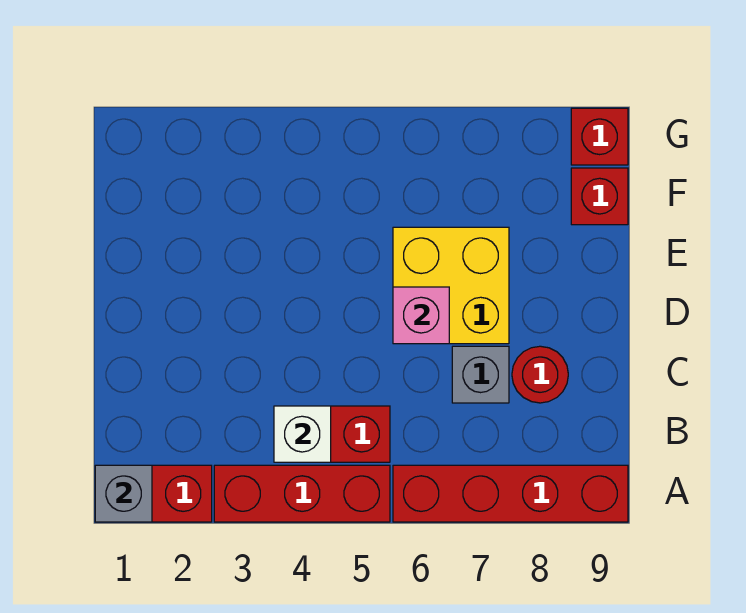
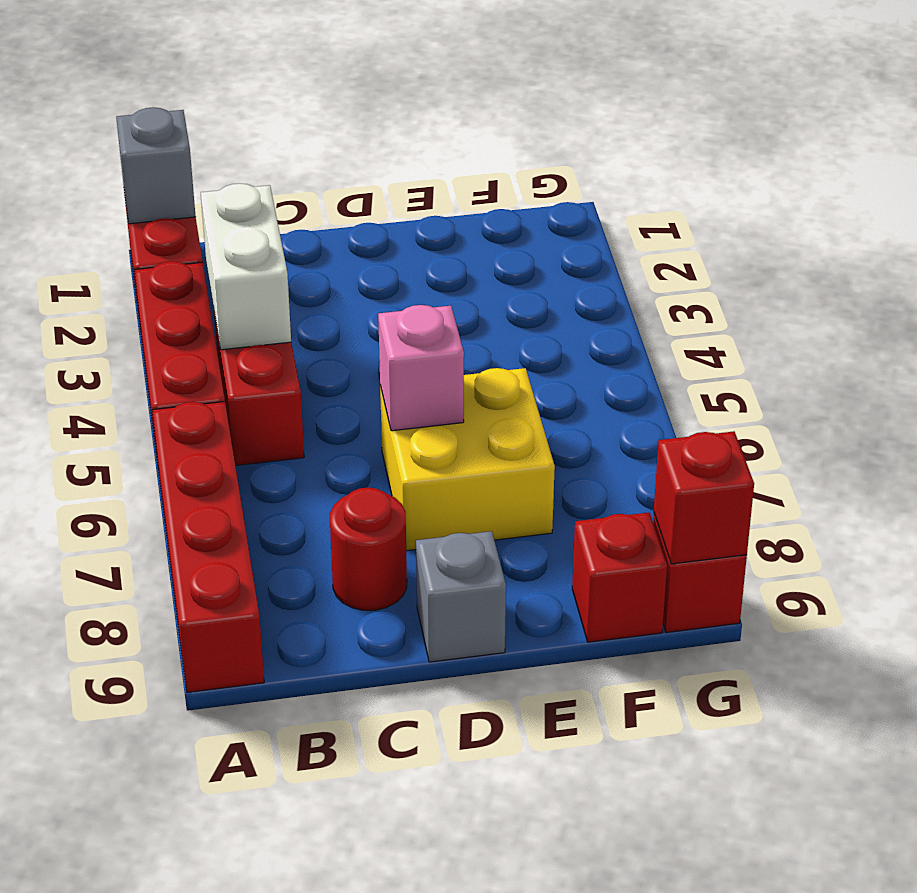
white 1x1 brick [274,406,331,462] -> white 1x2 brick [201,183,291,350]
grey 1x1 brick [452,346,509,403] -> grey 1x1 brick moved to [416,531,506,662]
none -> red 1x1 brick [654,431,754,564]

